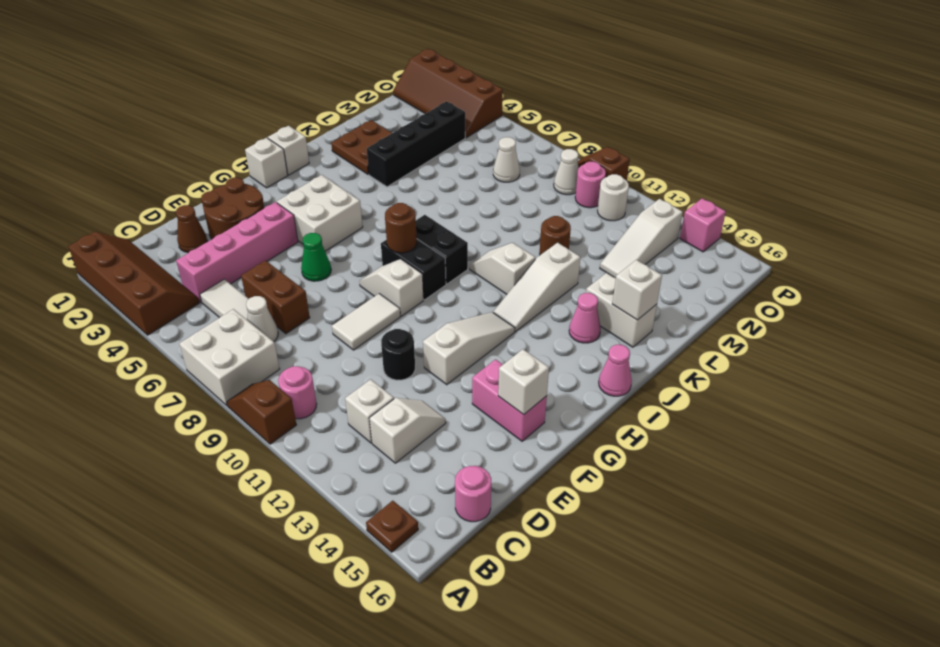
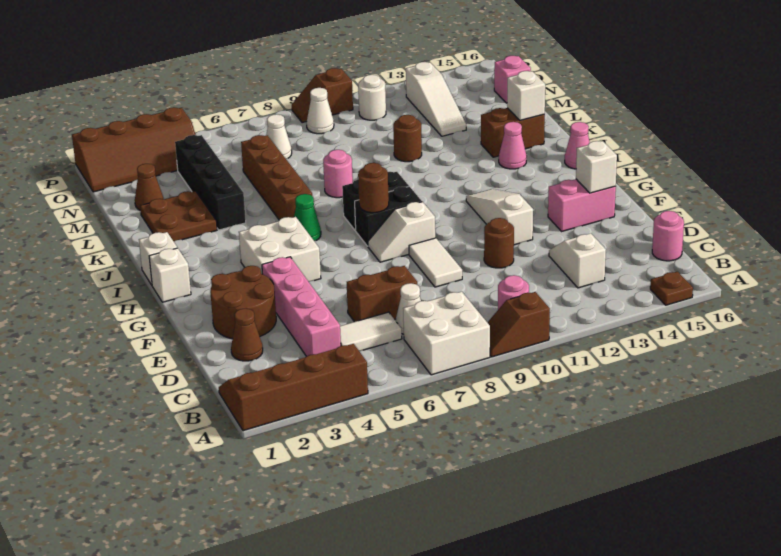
white 1x1 brick [345,379,394,443] -> none
black 1x1 round brick [381,329,415,380] -> brown 1x1 round brick [484,218,514,268]
green 1x1 cone [301,233,331,281] -> green 1x1 cone moved to [294,194,321,241]
white 1x3 slope [493,243,580,331] -> none
none -> brown 1x4 brick [241,135,312,220]
white 1x2 slope [470,243,535,294] -> none
white 1x2 brick [586,273,657,347] -> brown 1x2 brick [481,108,545,157]
none -> brown 1x1 cone [135,164,163,210]
pink 1x1 round brick [575,162,606,208] -> pink 1x1 round brick moved to [323,150,353,198]
pink 1x1 brick [680,198,726,252] -> pink 1x1 brick moved to [494,56,531,103]

